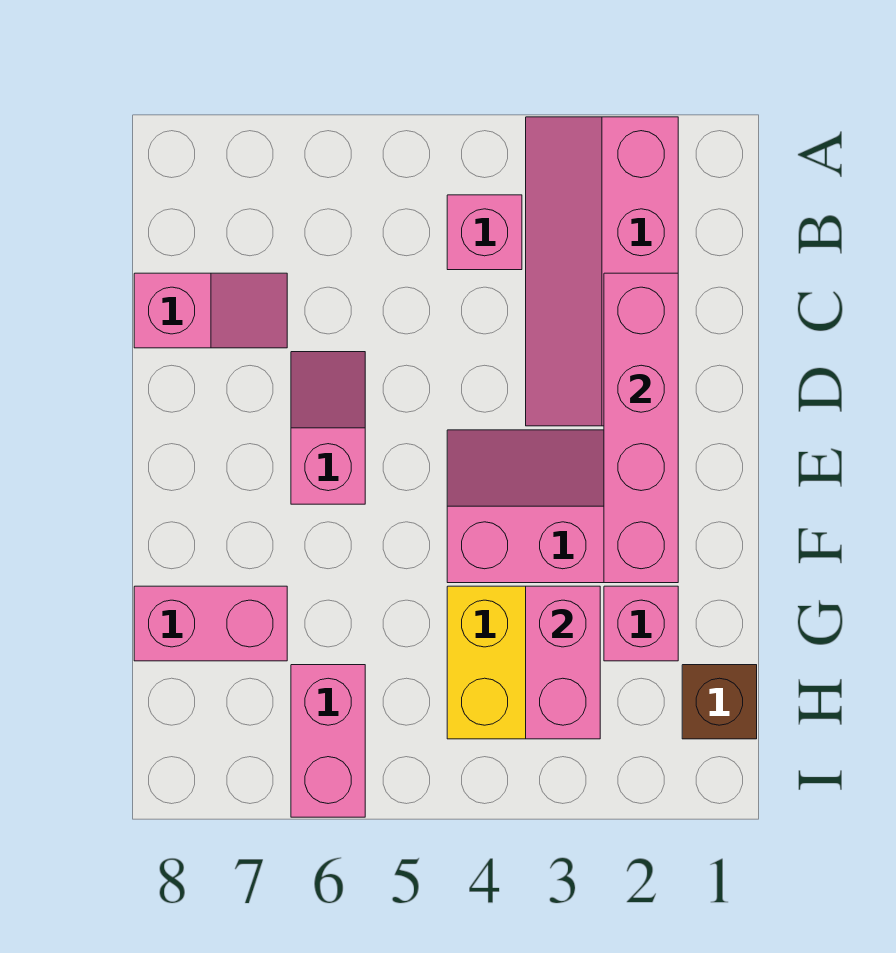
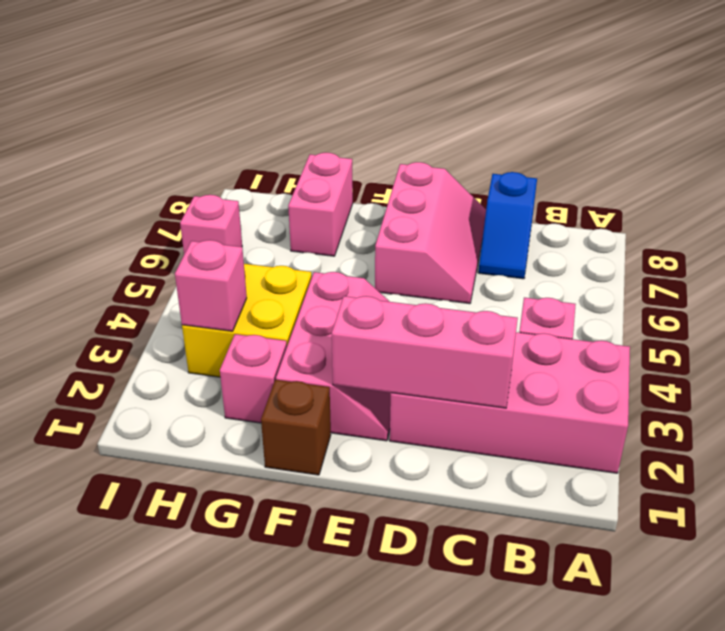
pink 2x4 slope [526,117,678,426] -> pink 2x4 brick [390,332,630,473]
pink 1x4 brick [604,273,678,583] -> pink 1x3 brick [332,296,518,408]
pink 1x2 slope [134,273,287,348] -> blue 1x2 slope [478,172,537,279]
pink 1x2 slope [291,352,365,504] -> pink 2x3 slope [375,162,486,304]
pink 1x2 brick [526,586,600,739] -> pink 1x1 brick [175,240,247,331]
brown 1x1 brick [682,665,757,739] -> brown 1x1 brick moved to [261,380,331,475]
pink 1x2 brick [291,665,365,817] -> pink 1x1 brick [180,195,242,254]

